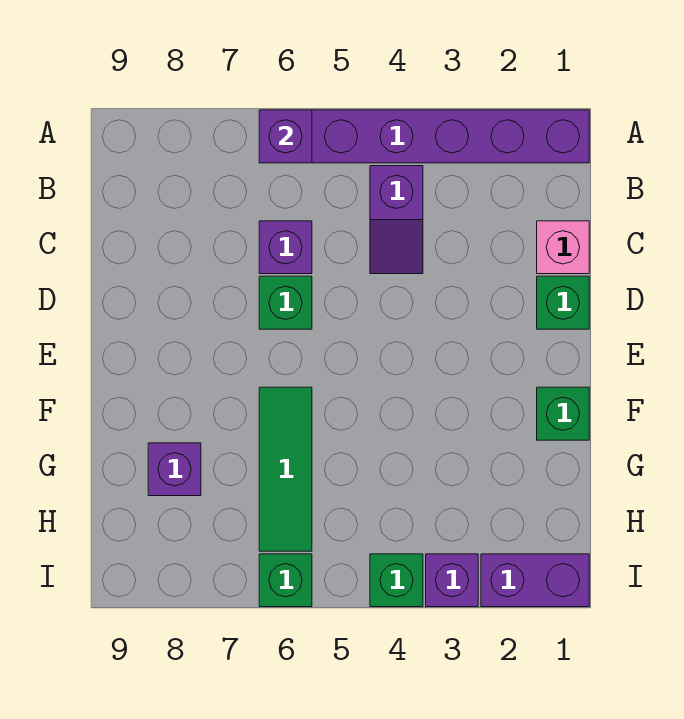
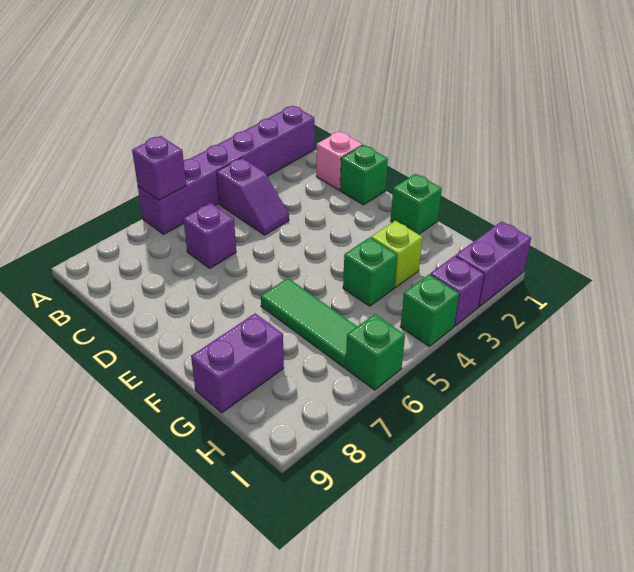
green 1x1 brick [259,276,312,329] -> green 1x1 brick moved to [343,238,397,306]
none -> lime 1x1 brick [371,221,423,288]
purple 1x1 brick [148,443,201,496] -> purple 1x2 brick [191,313,284,413]

